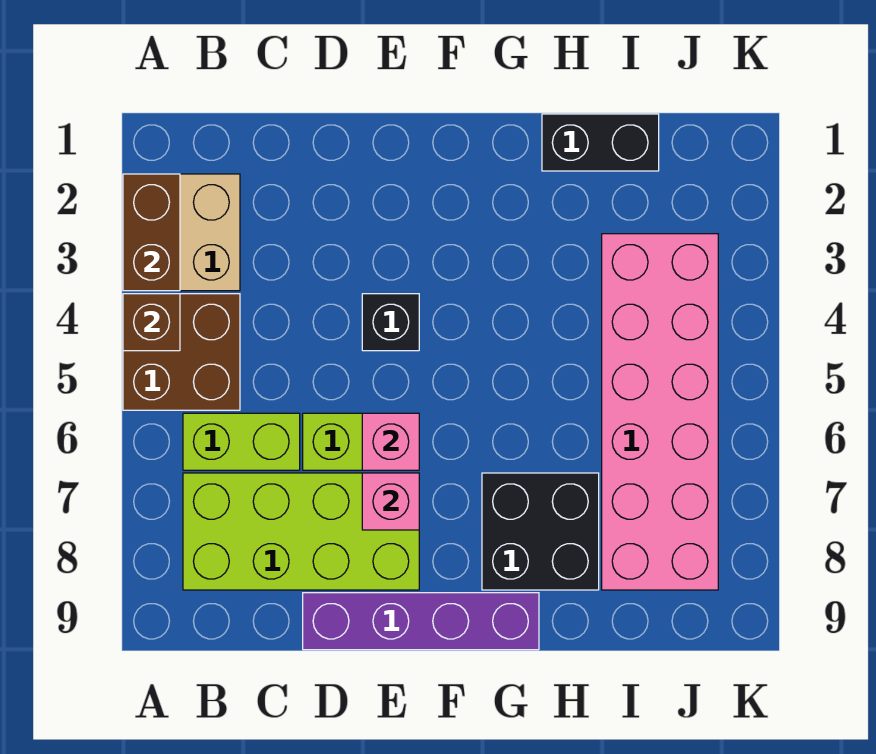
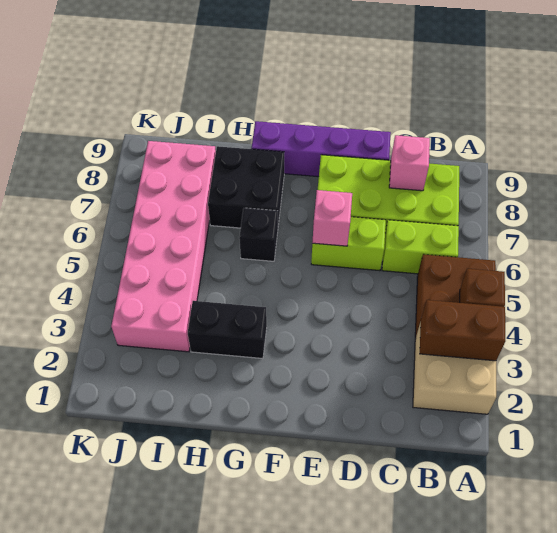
brown 1x2 brick [123,174,180,291] -> brown 1x2 brick turned to [420,300,505,361]
black 1x1 brick [362,294,419,351] -> black 1x1 brick moved to [239,208,278,261]
pink 1x1 brick [362,473,419,530] -> pink 1x1 brick moved to [389,135,430,191]
black 1x2 brick [542,114,659,171] -> black 1x2 brick moved to [188,301,267,359]

